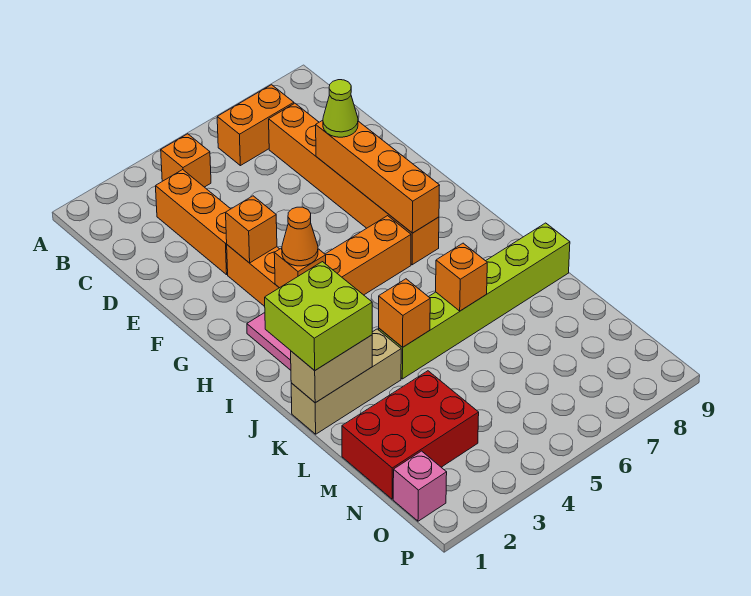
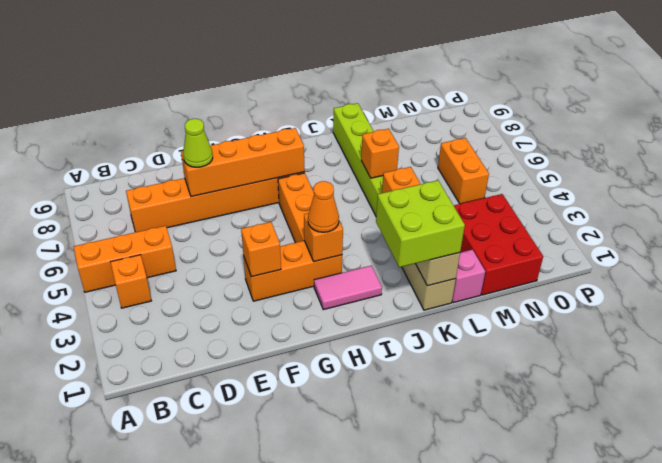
orange 1x2 brick [217,85,294,166] -> orange 1x2 brick moved to [438,138,489,204]
orange 1x3 brick [156,170,230,275] -> orange 1x3 brick moved to [74,226,176,292]
pink 1x1 brick [393,451,447,521] -> pink 1x1 brick moved to [452,250,485,303]

